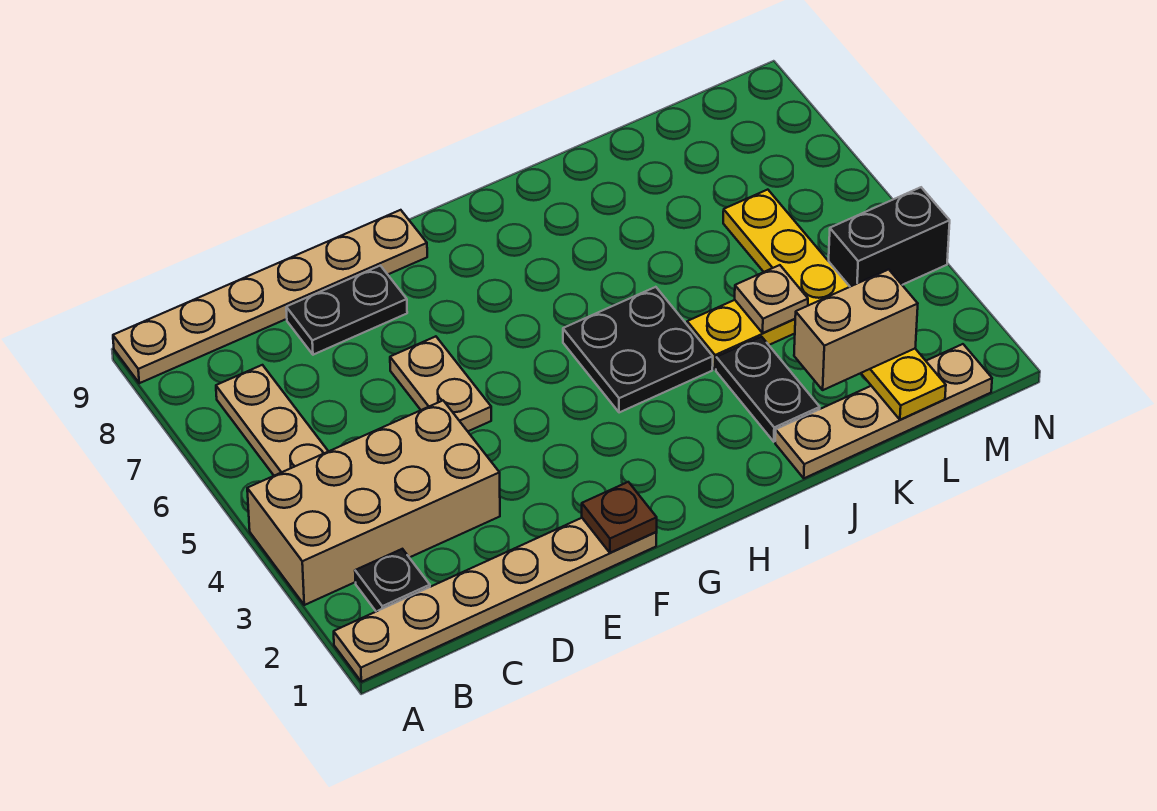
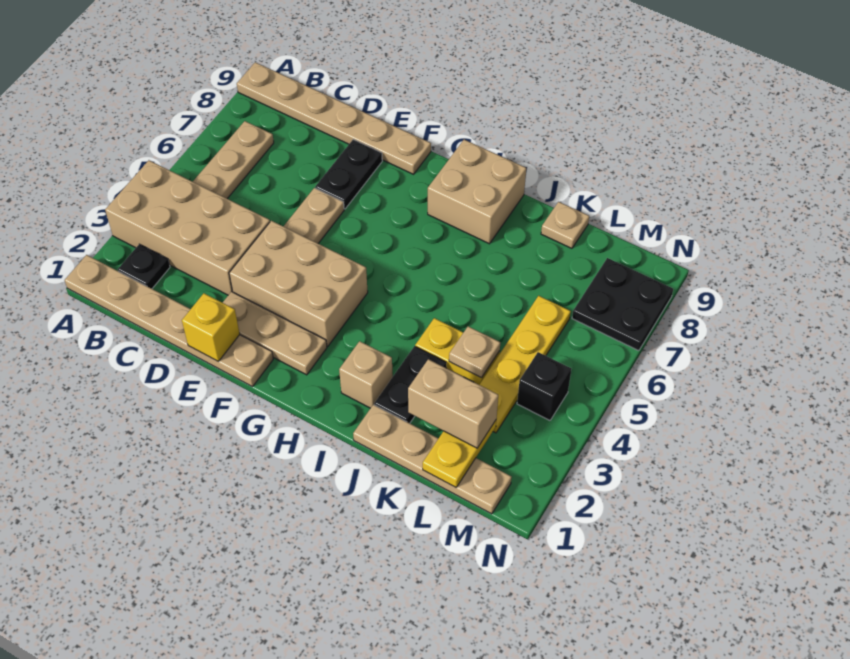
black 1x2 plate [286,266,407,355] -> black 1x2 plate turned to [315,139,382,209]
none -> yellow 1x1 brick [182,293,240,361]
none -> tan 1x3 plate [223,291,327,375]
none -> tan 2x3 brick [229,221,368,346]
brown 1x1 plate [582,482,657,553] -> none
black 2x2 plate [563,287,713,413] -> black 2x2 plate moved to [572,258,673,351]
none -> tan 2x2 brick [428,140,526,244]
none -> tan 1x1 brick [339,341,393,408]
none -> tan 1x1 plate [541,202,589,248]
black 1x2 brick [829,187,950,287] -> black 1x1 brick [517,352,572,420]

